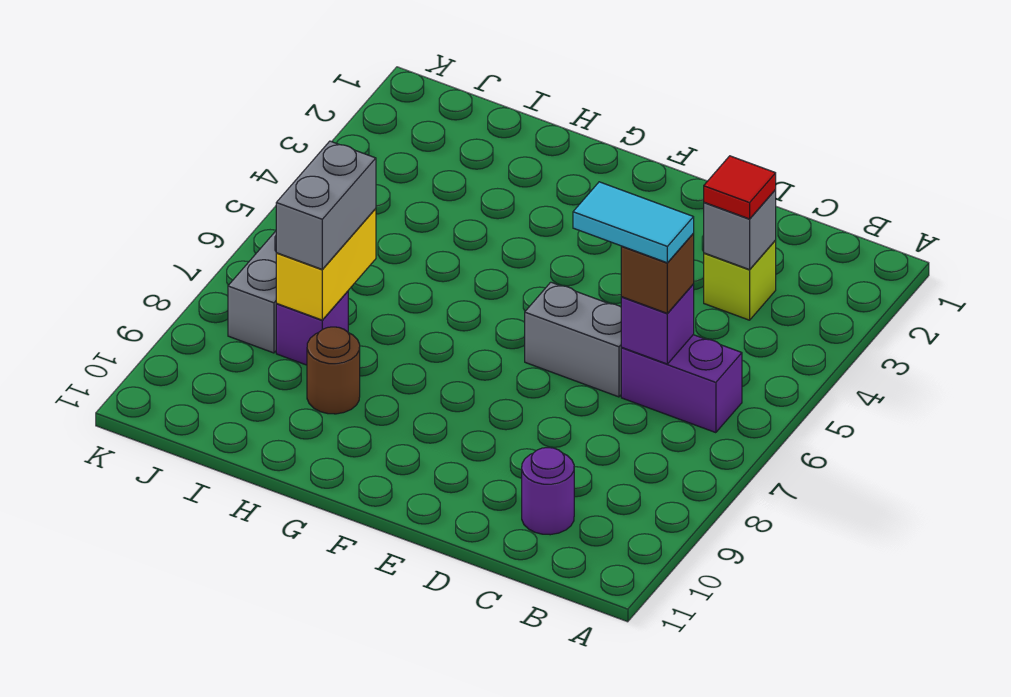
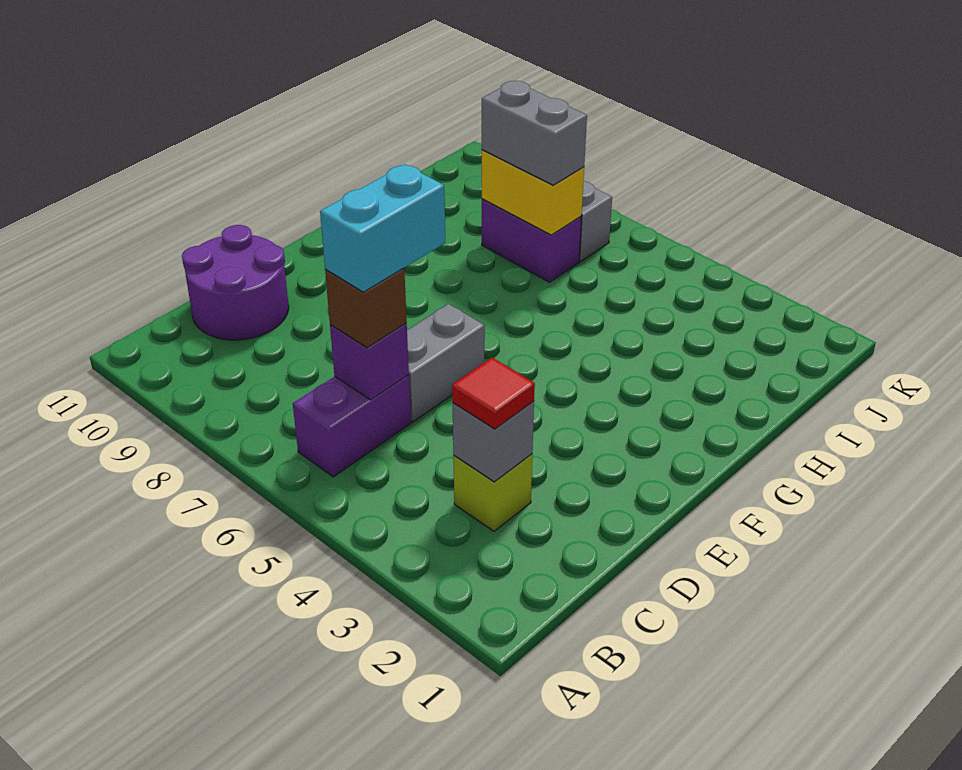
cyan 1x2 tile [573,182,694,263] -> cyan 1x2 brick [320,164,445,292]
purple 1x1 round brick [522,448,574,535] -> purple 2x2 round brick [182,225,289,340]
brown 1x1 round brick [307,327,360,414] -> none
purple 1x1 brick [276,291,348,365] -> purple 1x2 brick [482,199,581,282]

